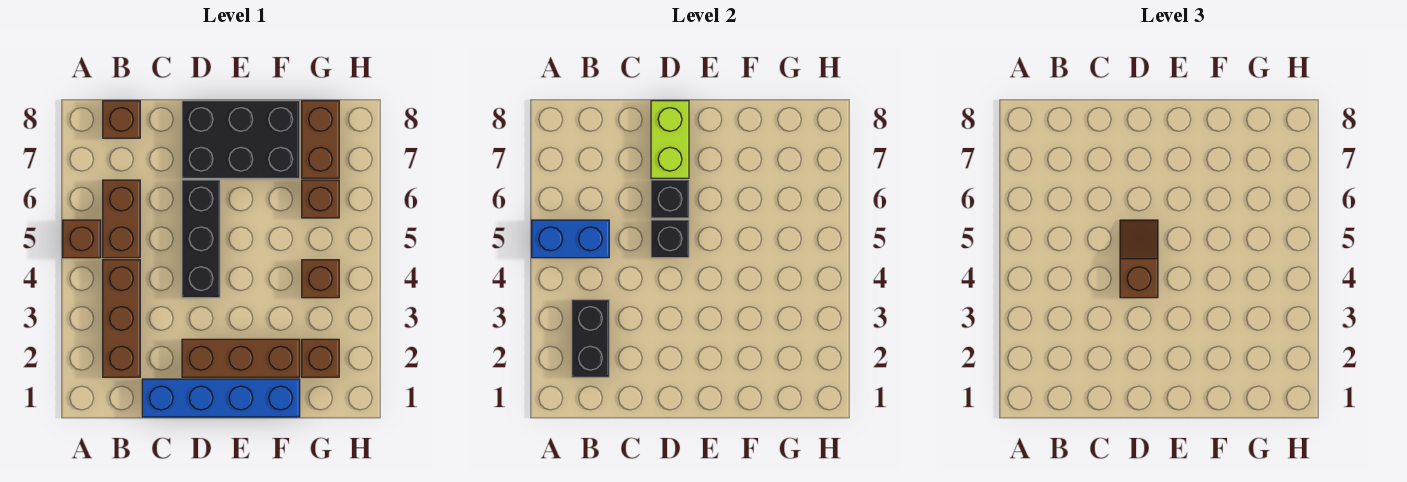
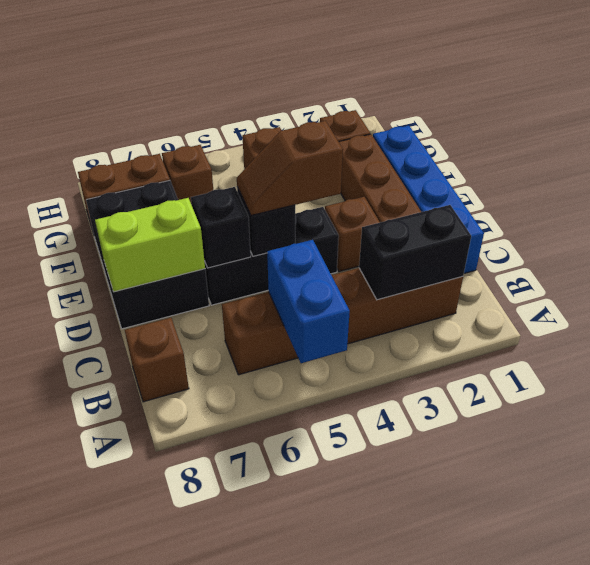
brown 1x1 brick [63,220,101,258] -> brown 1x1 brick moved to [325,197,380,272]

